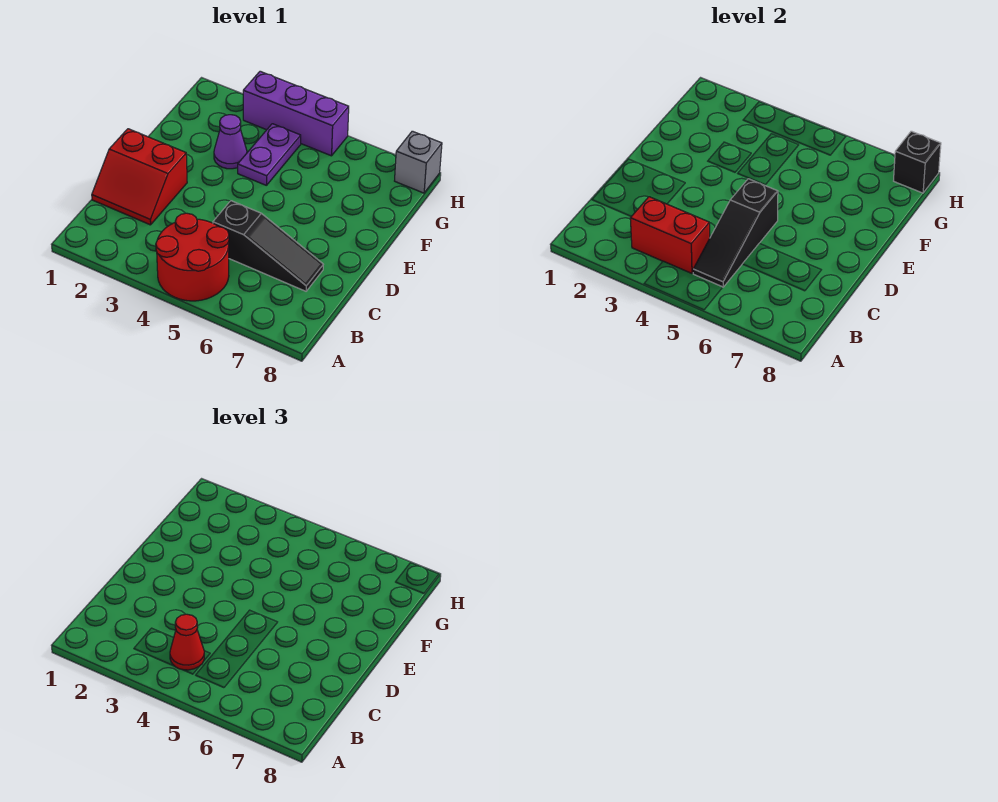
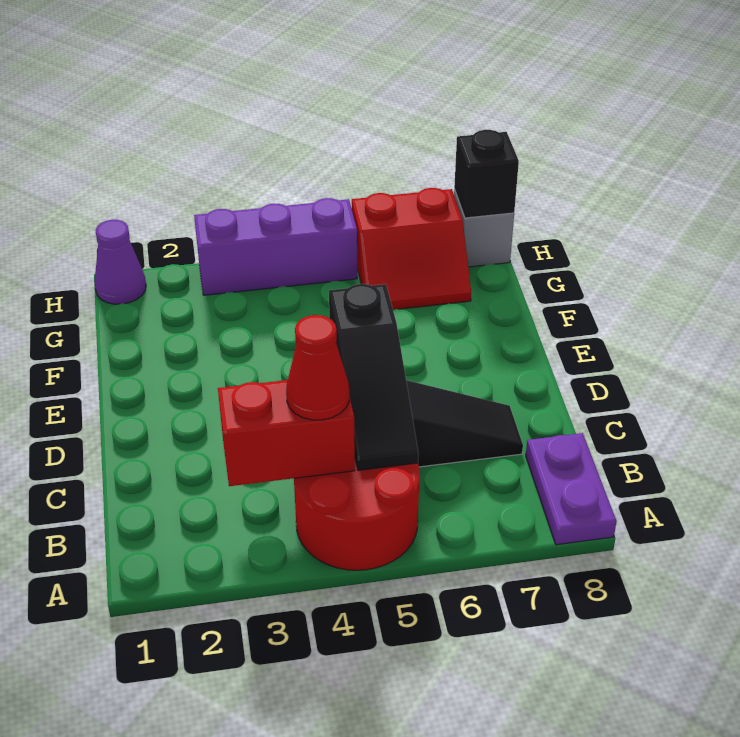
red 2x2 slope [92,129,187,225] -> red 2x2 slope moved to [352,188,471,310]
purple 1x1 cone [214,115,247,169] -> purple 1x1 cone moved to [94,220,146,304]
purple 1x2 plate [238,124,301,186] -> purple 1x2 plate moved to [526,433,617,545]

